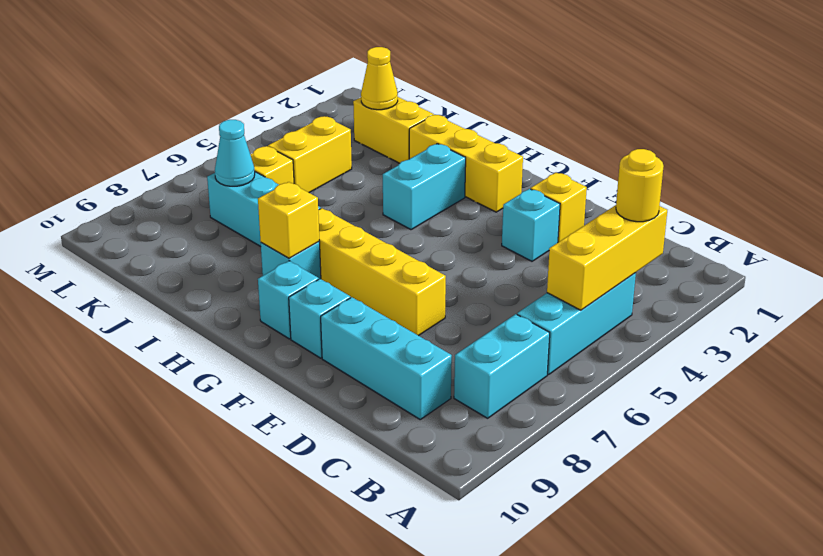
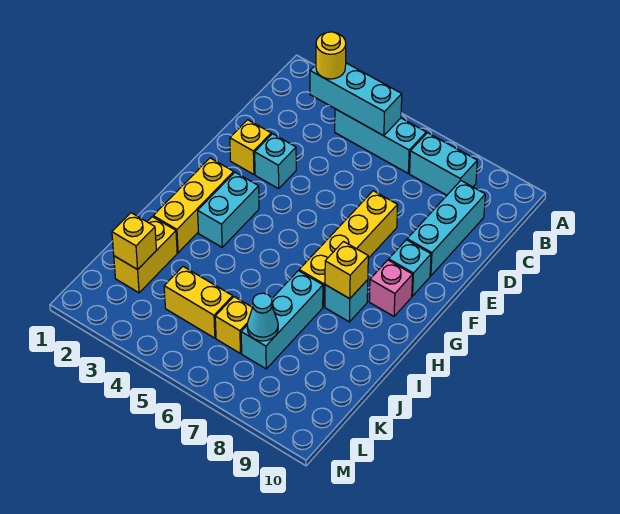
yellow 1x3 brick [547,205,667,310] -> cyan 1x3 brick [310,63,402,136]
cyan 1x1 brick [258,261,319,339] -> pink 1x1 brick [369,260,413,316]
cyan 1x2 brick [383,144,466,230] -> cyan 1x2 brick turned to [198,172,259,247]
yellow 1x1 cone [361,47,398,110] -> yellow 1x1 brick [112,213,156,270]

